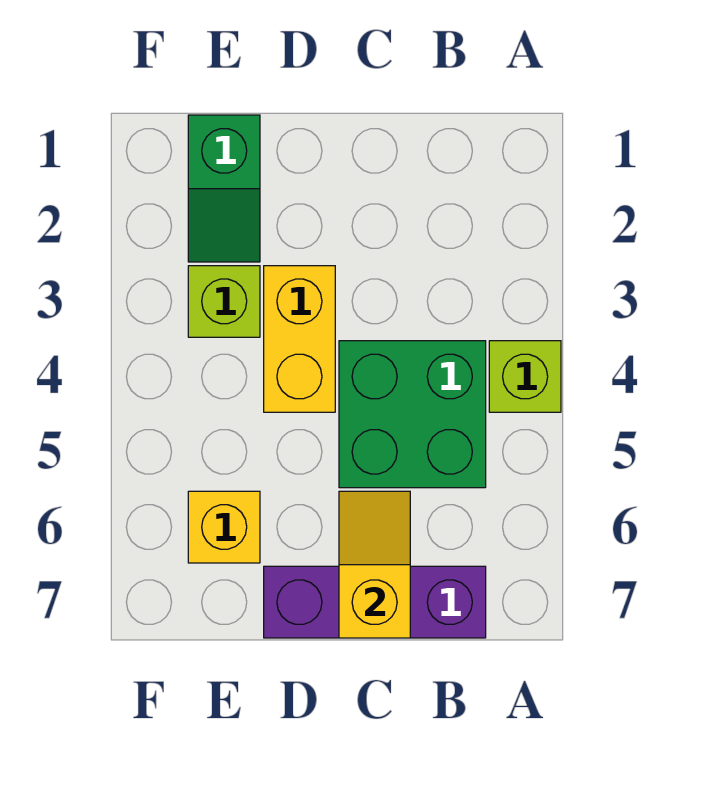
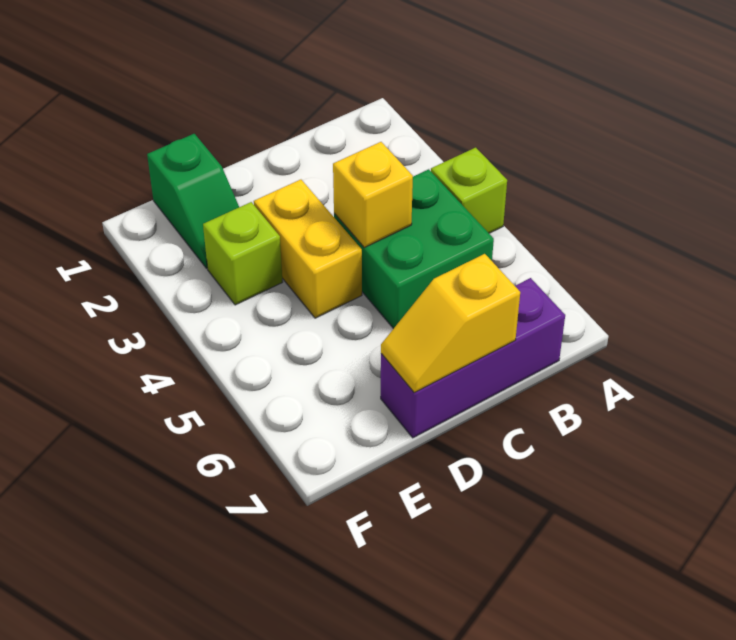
yellow 1x2 slope [339,491,410,638] -> yellow 1x2 slope turned to [381,254,520,392]
yellow 1x1 brick [188,491,260,563] -> yellow 1x1 brick moved to [333,142,413,247]

